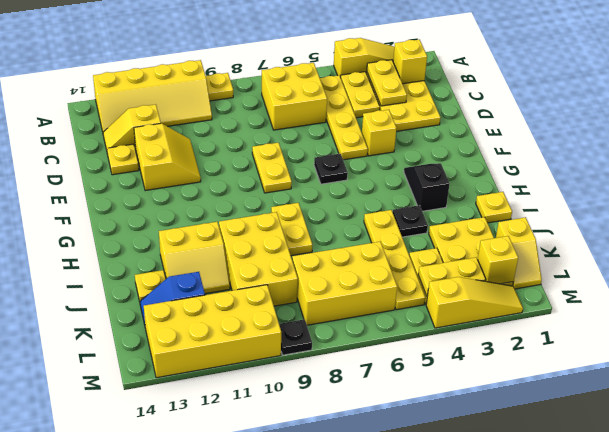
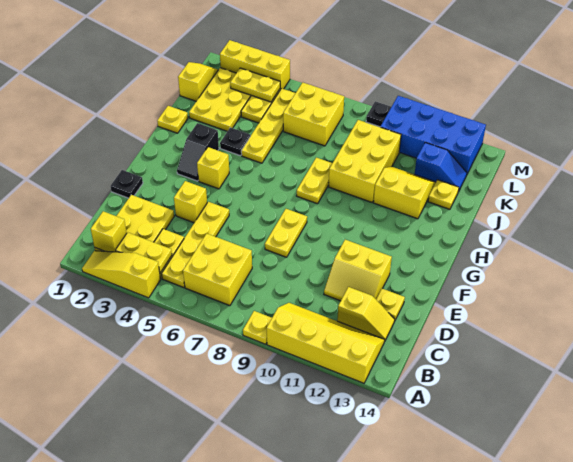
yellow 1x2 plate [367,60,407,106] -> yellow 1x2 plate turned to [116,232,172,273]
yellow 2x2 slope [134,123,201,191] -> yellow 2x2 slope turned to [324,240,392,301]
black 1x1 plate [314,154,348,184] -> black 1x1 plate moved to [111,170,143,198]
yellow 2x3 brick [292,242,397,325] -> yellow 2x2 brick [283,83,344,146]
yellow 1x1 brick [478,236,518,284] -> yellow 1x1 brick moved to [197,147,229,189]
yellow 2x4 brick [144,285,281,378] -> blue 2x4 brick [381,96,486,174]
yellow 1x3 slope [426,277,523,328] -> yellow 1x3 brick [220,40,290,90]

